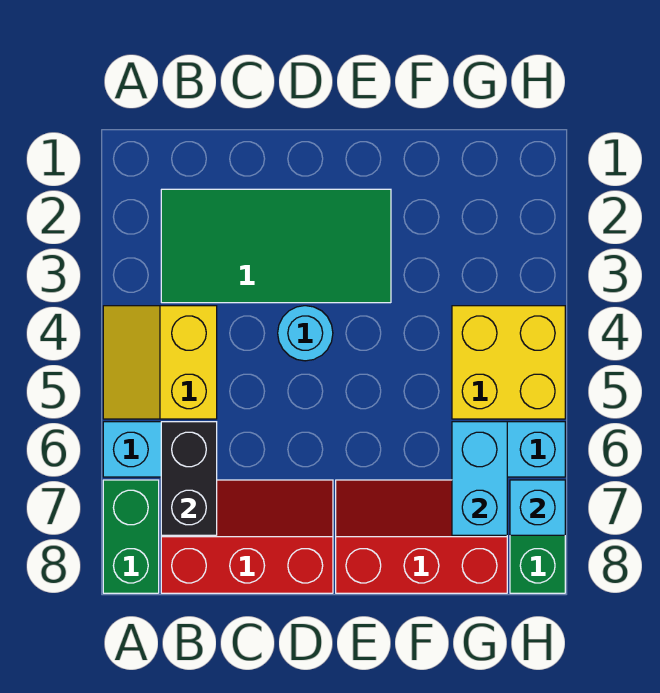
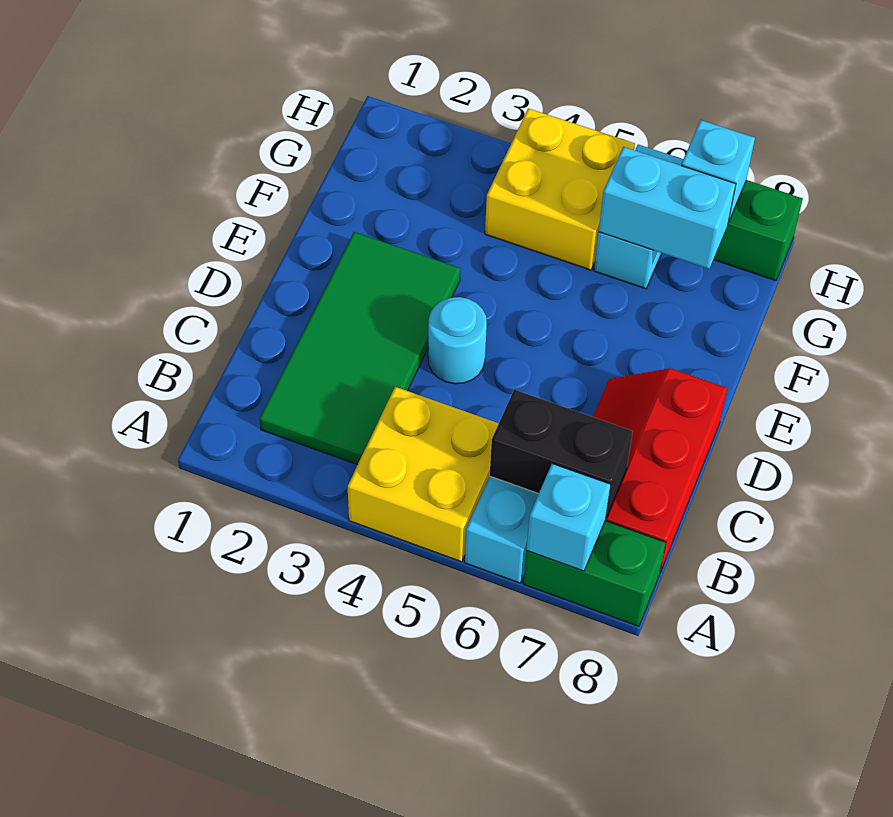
yellow 2x2 slope [103,306,217,419] -> yellow 2x2 brick [348,387,499,562]
none -> cyan 1x1 brick [526,464,611,571]
red 2x3 slope [336,480,507,593] -> none

